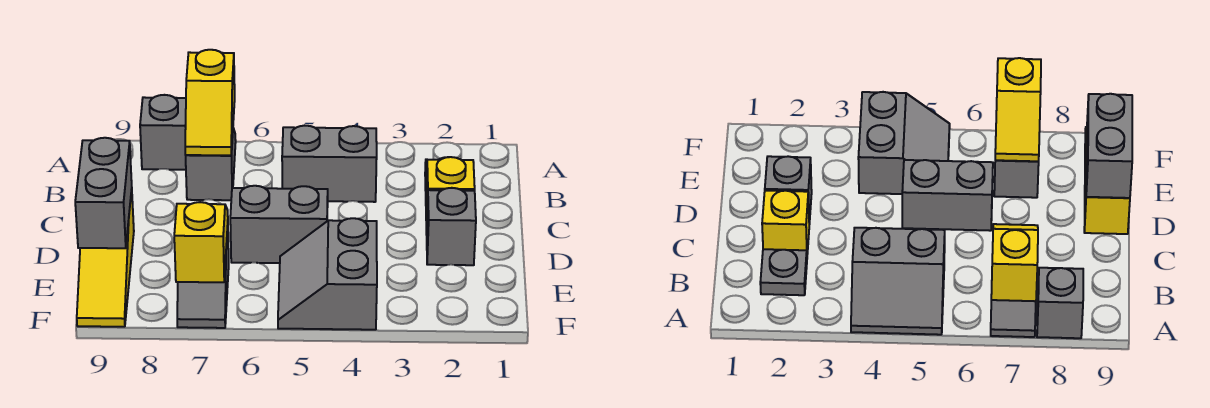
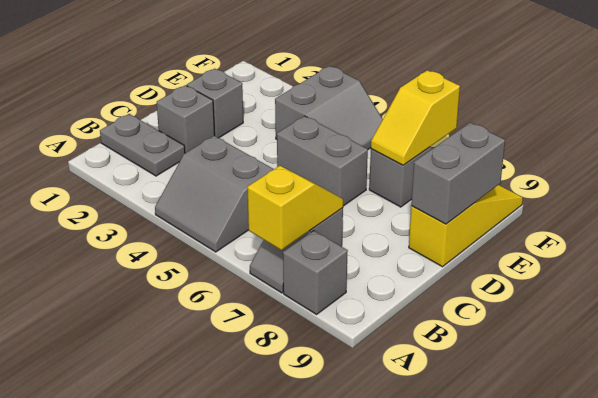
grey 1x1 plate [760,249,807,295] -> grey 1x2 plate [100,114,185,176]
yellow 1x1 brick [426,157,475,233] -> grey 1x1 brick [157,85,215,153]

